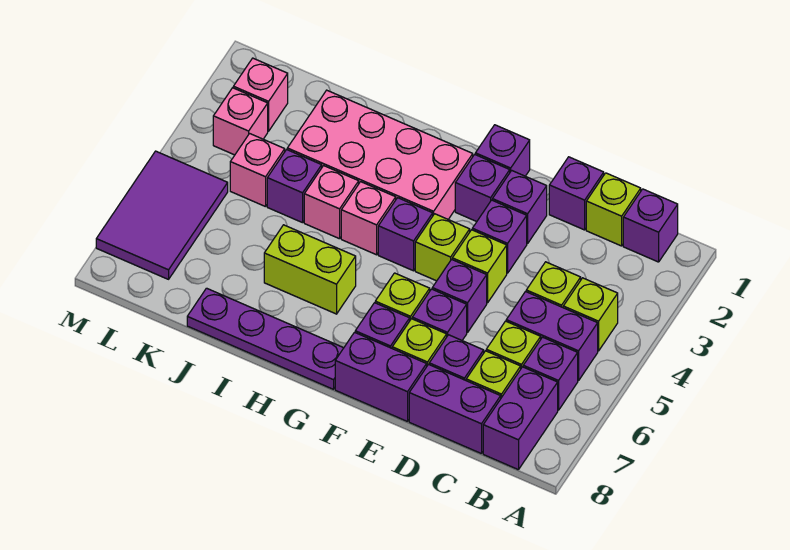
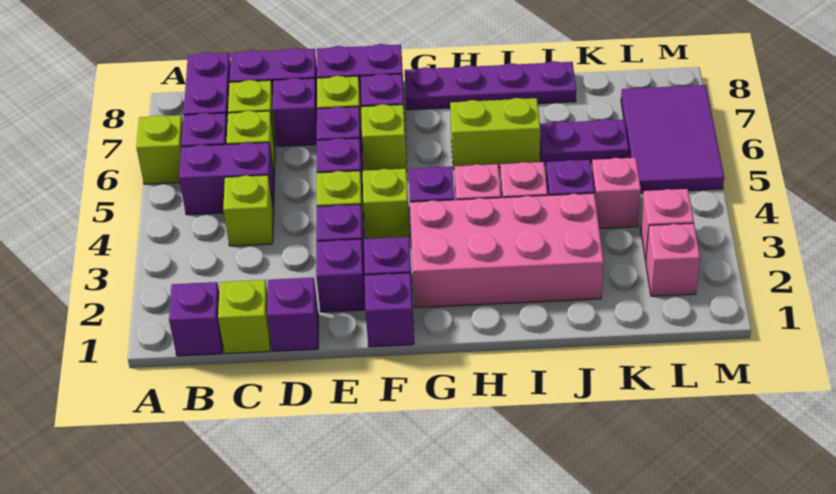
lime 1x1 brick [563,278,618,351] -> lime 1x1 brick moved to [136,115,183,184]
none -> purple 1x2 plate [540,119,629,165]

